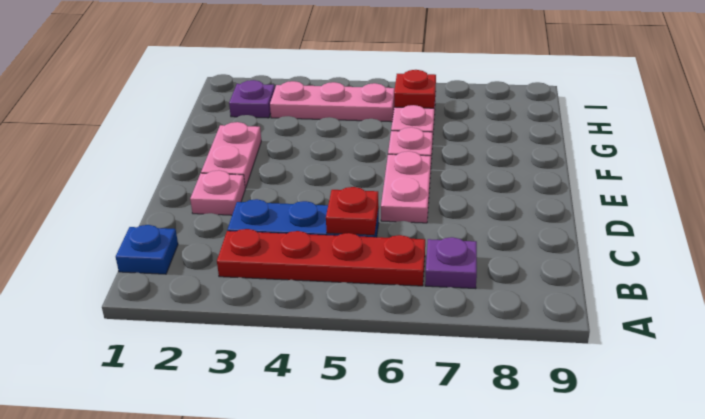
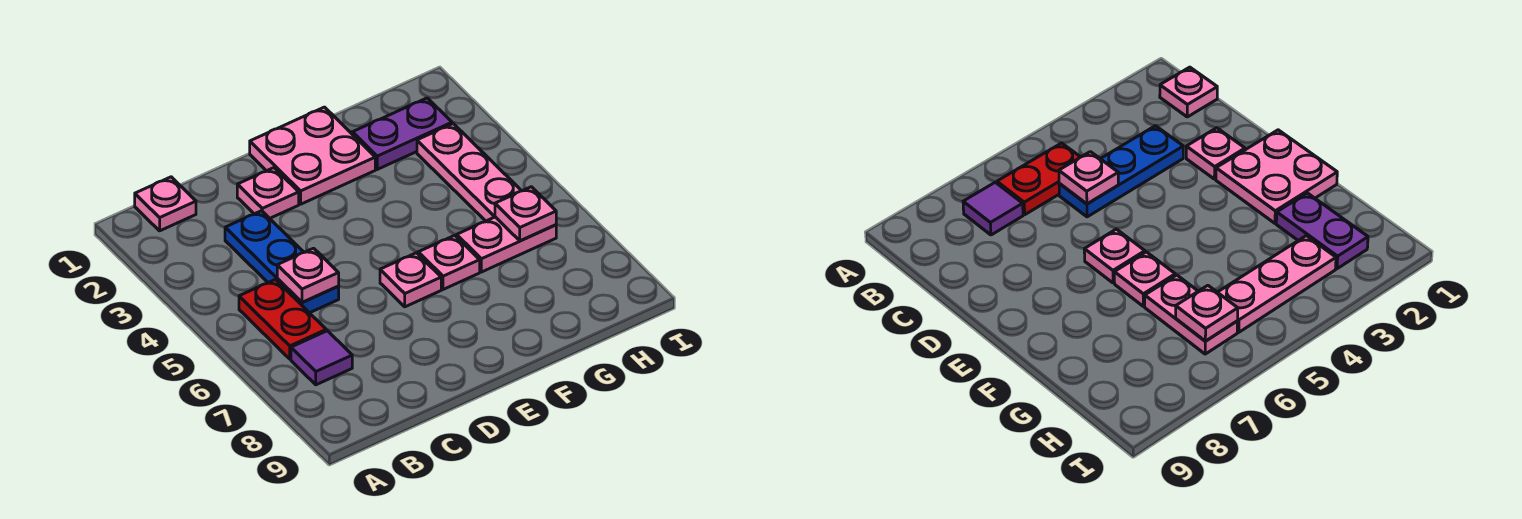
blue 1x1 plate [116,225,178,274] -> pink 1x1 plate [135,177,196,231]
red 1x4 plate [217,229,425,286] -> red 1x2 plate [239,279,326,359]
purple 1x1 plate [425,237,477,289] -> purple 1x1 tile [291,331,352,385]
red 1x1 plate [326,187,378,235] -> pink 1x1 plate [277,248,339,302]
pink 1x2 plate [381,151,431,223] -> pink 1x1 plate [380,253,441,307]
pink 1x2 plate [201,122,261,188] -> pink 2x2 plate [250,107,375,204]
purple 1x1 plate [229,80,275,118] -> purple 1x2 plate [352,98,452,169]
red 1x1 plate [394,70,436,108] -> pink 1x1 plate [495,187,556,241]

